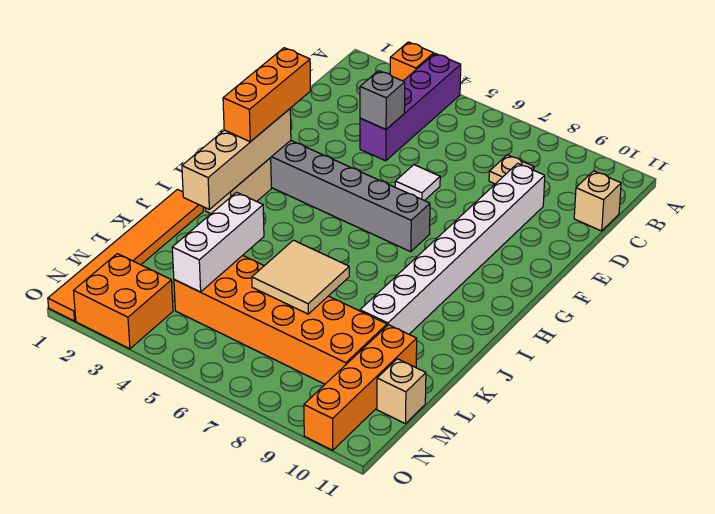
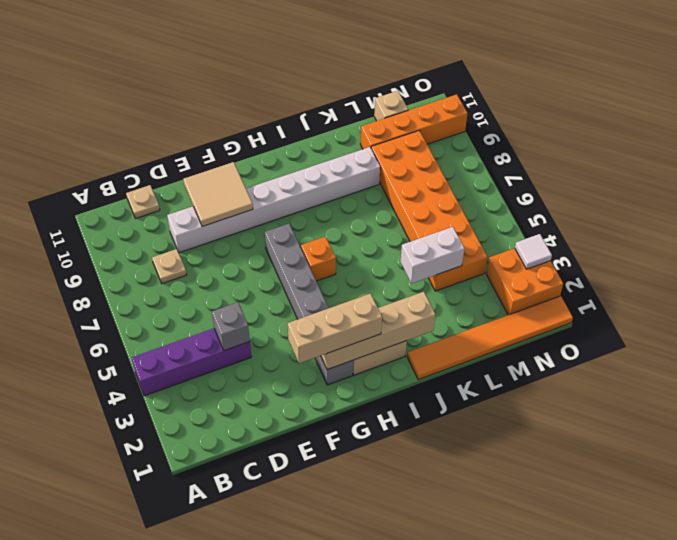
orange 1x1 brick [390,42,434,81] -> orange 1x1 brick moved to [301,236,336,281]
tan 1x1 brick [574,171,621,231] -> tan 1x1 plate [126,185,160,219]
white 1x1 tile [395,165,440,201] -> white 1x1 tile moved to [515,234,552,269]
orange 1x3 brick [223,48,311,142] -> tan 1x3 brick [288,294,382,363]
white 1x3 brick [172,192,264,292] -> white 1x2 brick [401,227,464,284]
tan 2x2 tile [252,240,349,314] -> tan 2x2 tile moved to [183,162,253,227]

